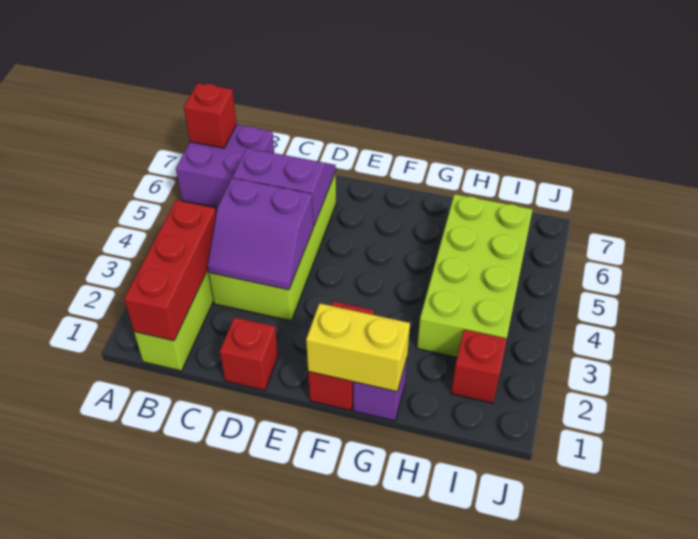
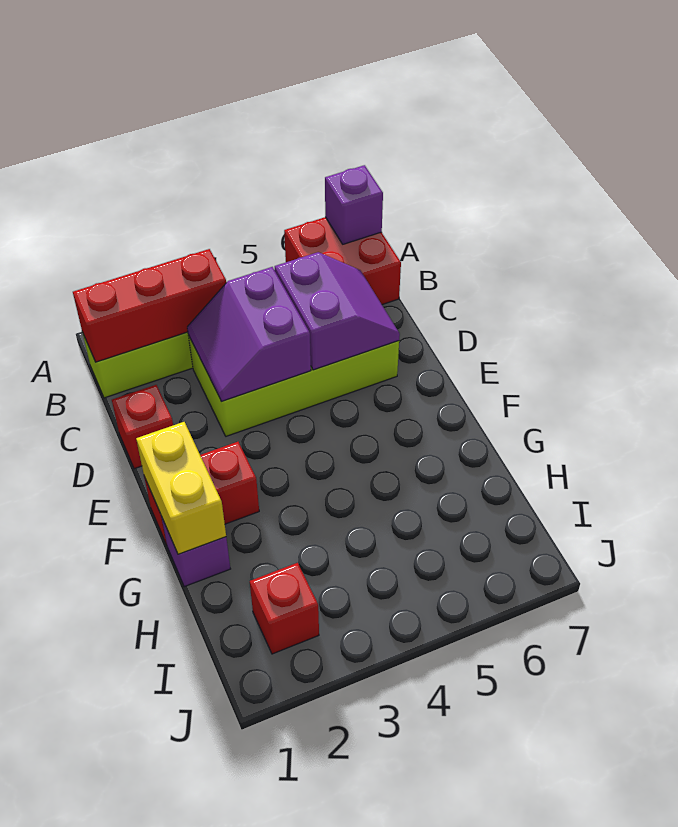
purple 2x2 brick [176,125,274,208] -> red 2x2 brick [284,217,401,305]
red 1x1 brick [184,83,237,148] -> purple 1x1 brick [325,165,383,244]
lime 2x4 brick [417,194,533,357] -> none

